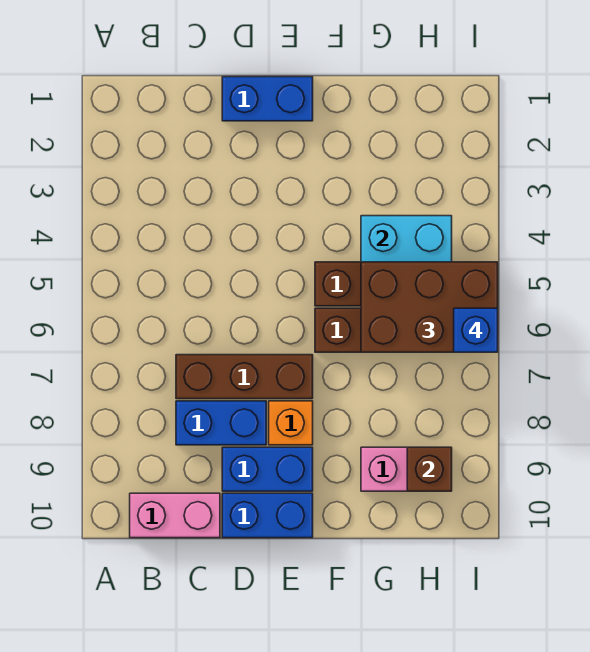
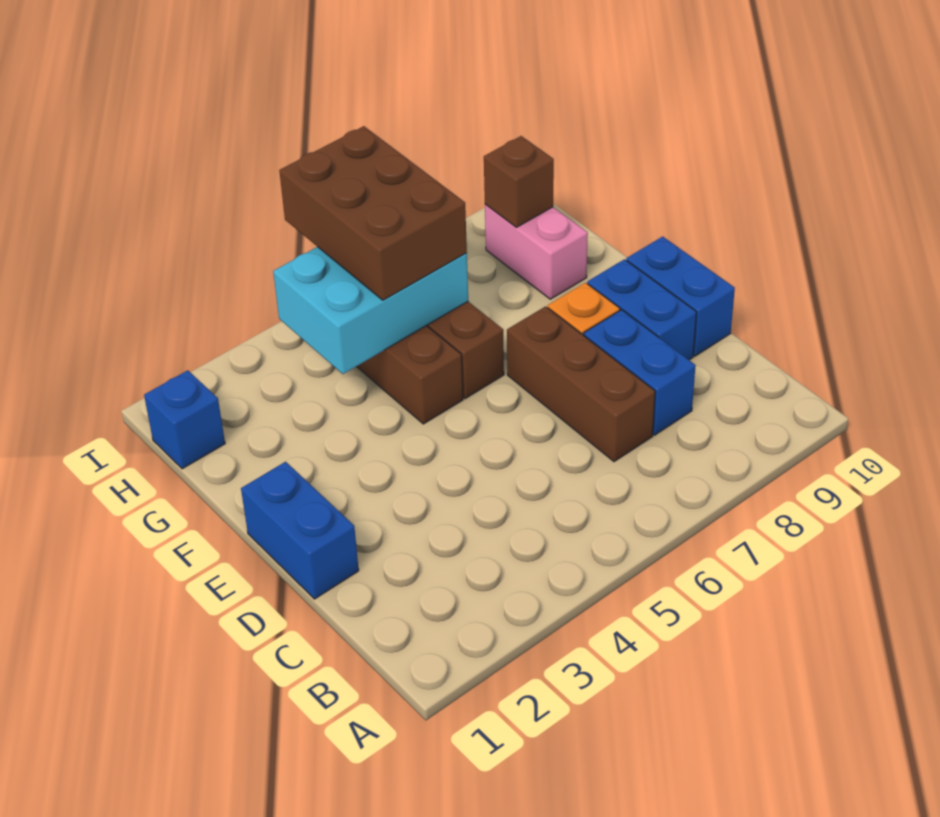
pink 1x2 brick [130,493,220,538] -> none
blue 1x1 brick [454,308,498,352] -> blue 1x1 brick moved to [144,370,225,469]

